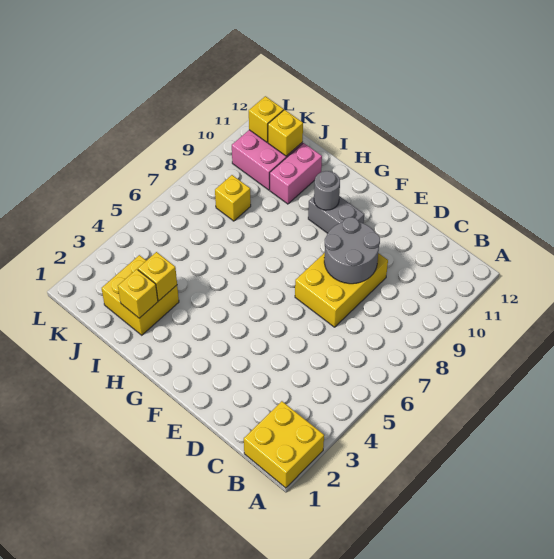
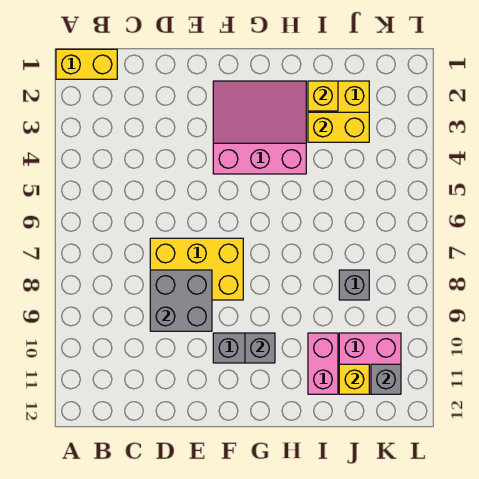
yellow 2x2 brick [244,401,324,488] -> yellow 1x2 brick [56,49,117,79]
yellow 2x3 brick [295,253,388,327] -> yellow 2x3 brick turned to [150,238,243,300]
grey 2x2 round brick [324,217,380,284] -> grey 2x2 brick [150,270,212,331]
none -> pink 3x3 slope [213,81,306,174]
grey 1x1 round brick [314,171,340,210] -> grey 1x1 brick [245,333,275,363]
yellow 1x1 brick [138,252,177,301] -> yellow 1x2 brick [308,112,369,142]
yellow 1x1 brick [215,175,251,221] -> grey 1x1 brick [339,270,369,300]
yellow 1x1 brick [249,96,284,142] -> grey 1x1 brick [371,364,401,394]

